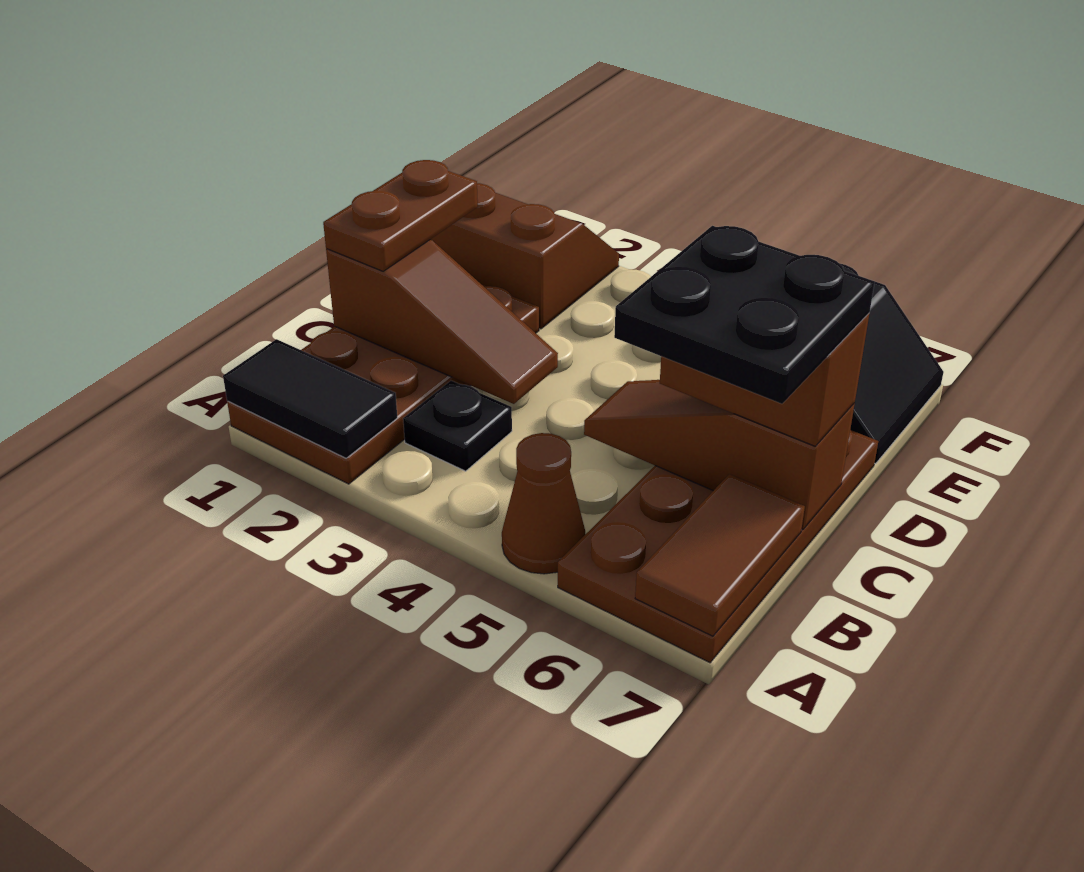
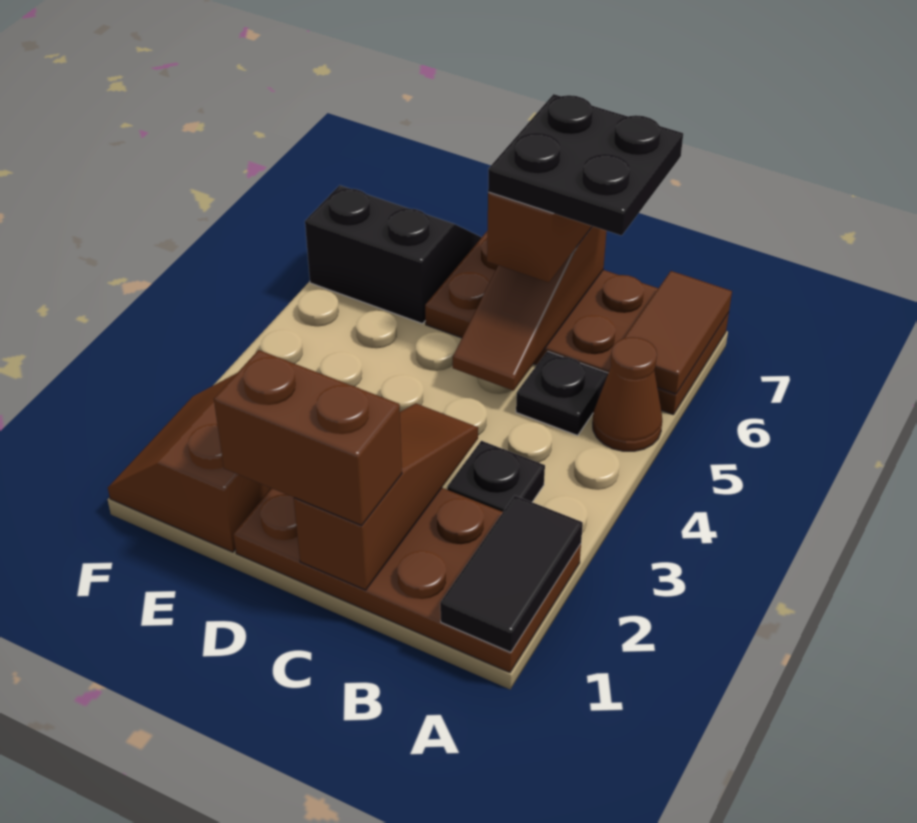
brown 1x2 tile [635,474,805,636] -> brown 1x2 tile turned to [624,271,732,394]
none -> black 1x1 plate [516,351,608,435]
brown 1x2 plate [323,160,478,271] -> brown 1x2 brick [214,350,402,526]

